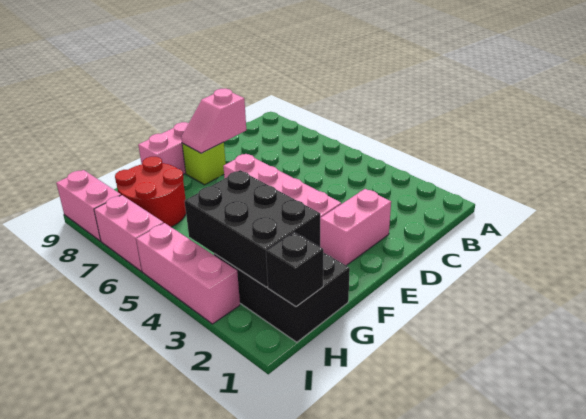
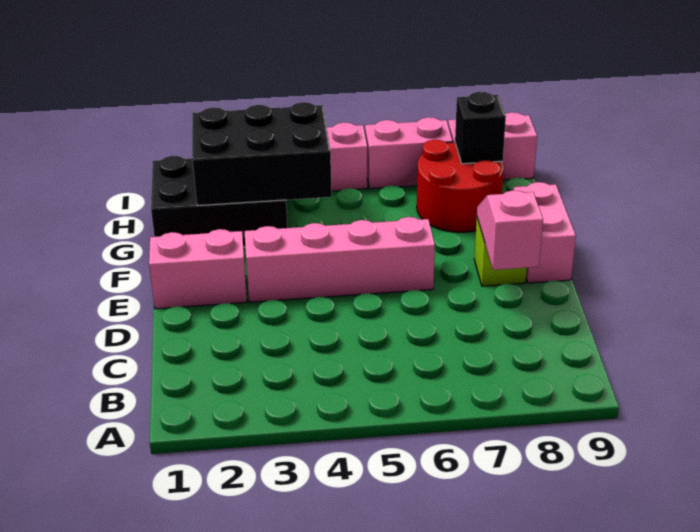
pink 1x2 brick [320,189,391,266] -> pink 1x2 brick turned to [149,229,247,309]
black 1x1 brick [266,232,323,307] -> black 1x1 brick moved to [455,92,506,164]

